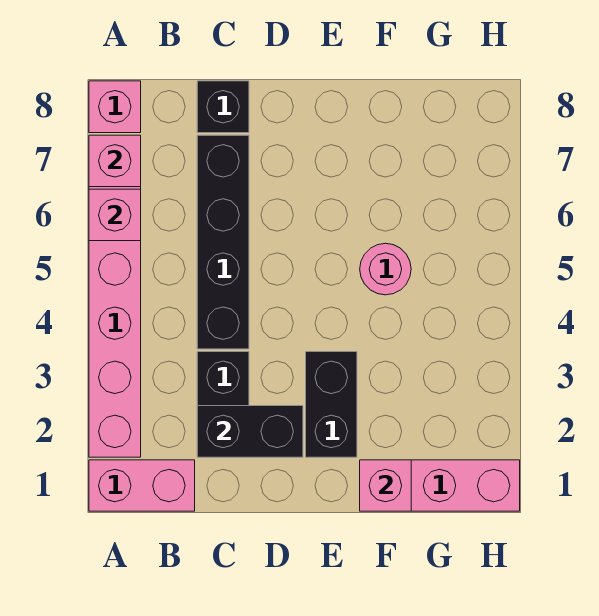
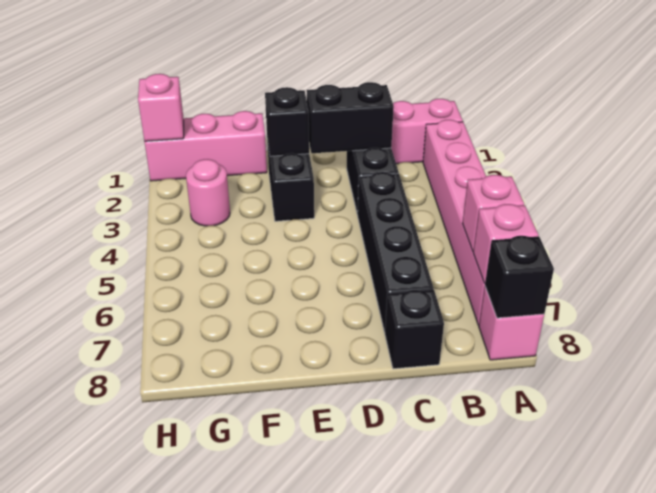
none -> black 1x1 brick [485,236,554,318]
none -> black 1x1 brick [265,87,309,156]
pink 1x1 brick [360,460,411,511] -> pink 1x1 brick moved to [138,74,184,141]
pink 1x1 round brick [360,243,411,295] -> pink 1x1 round brick moved to [186,159,230,226]

